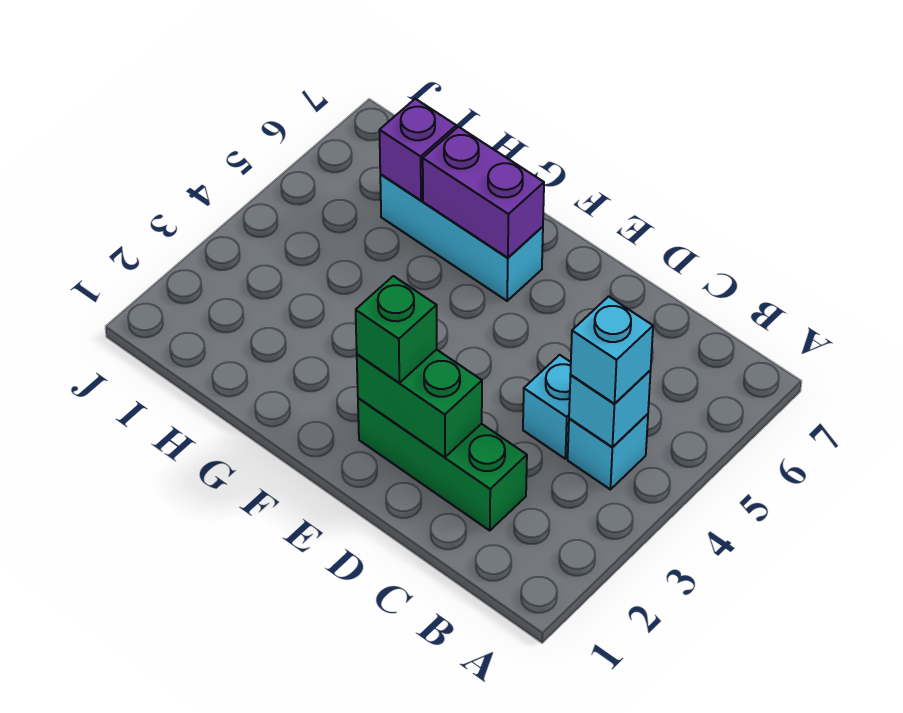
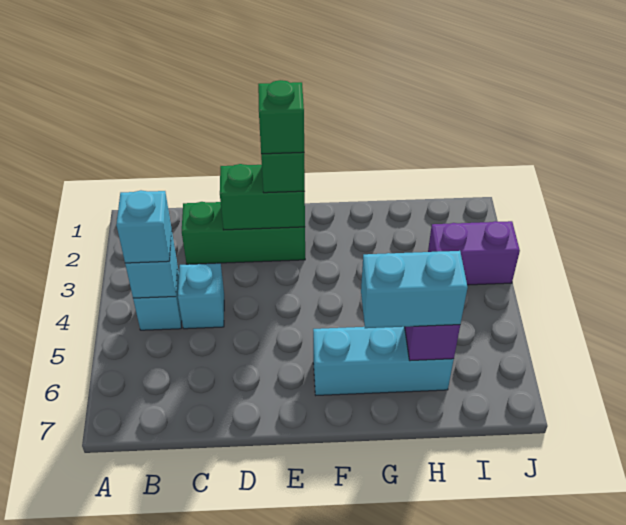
none -> green 1x1 brick [258,80,304,154]
purple 1x2 brick [423,127,544,258] -> purple 1x2 brick moved to [428,221,520,285]
none -> cyan 1x2 brick [361,251,468,328]

